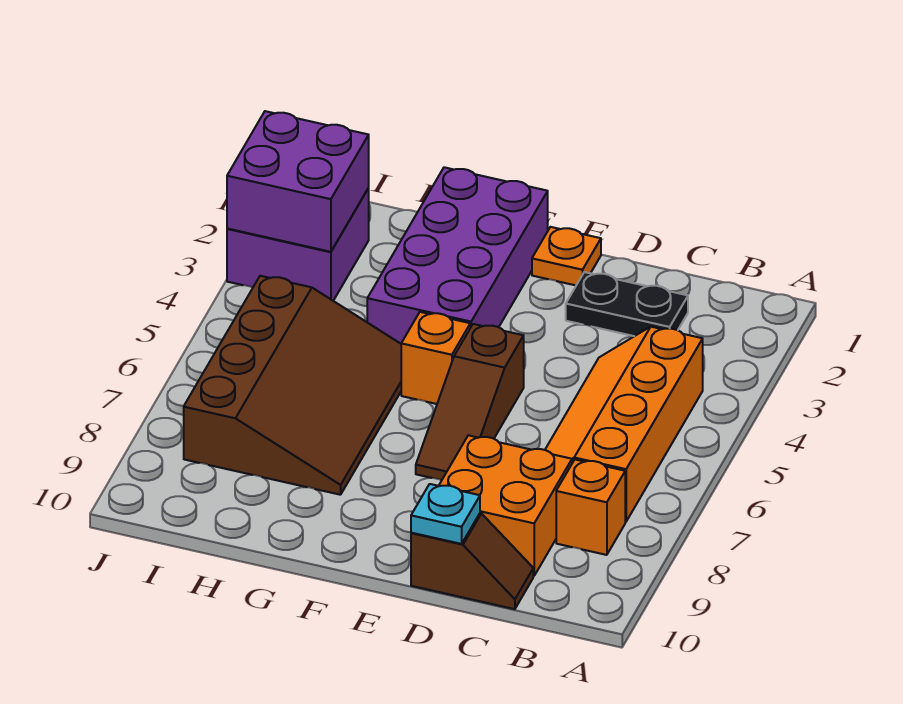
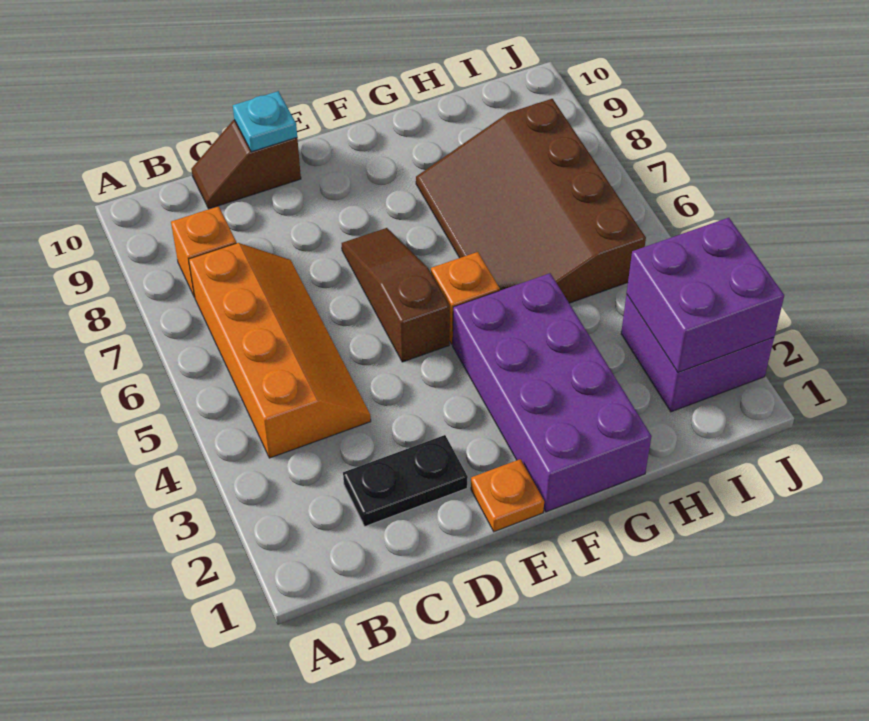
orange 2x2 brick [439,435,572,576] -> none

